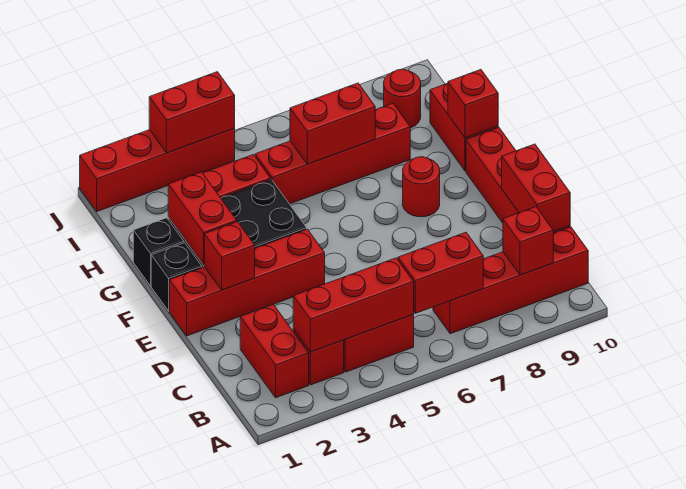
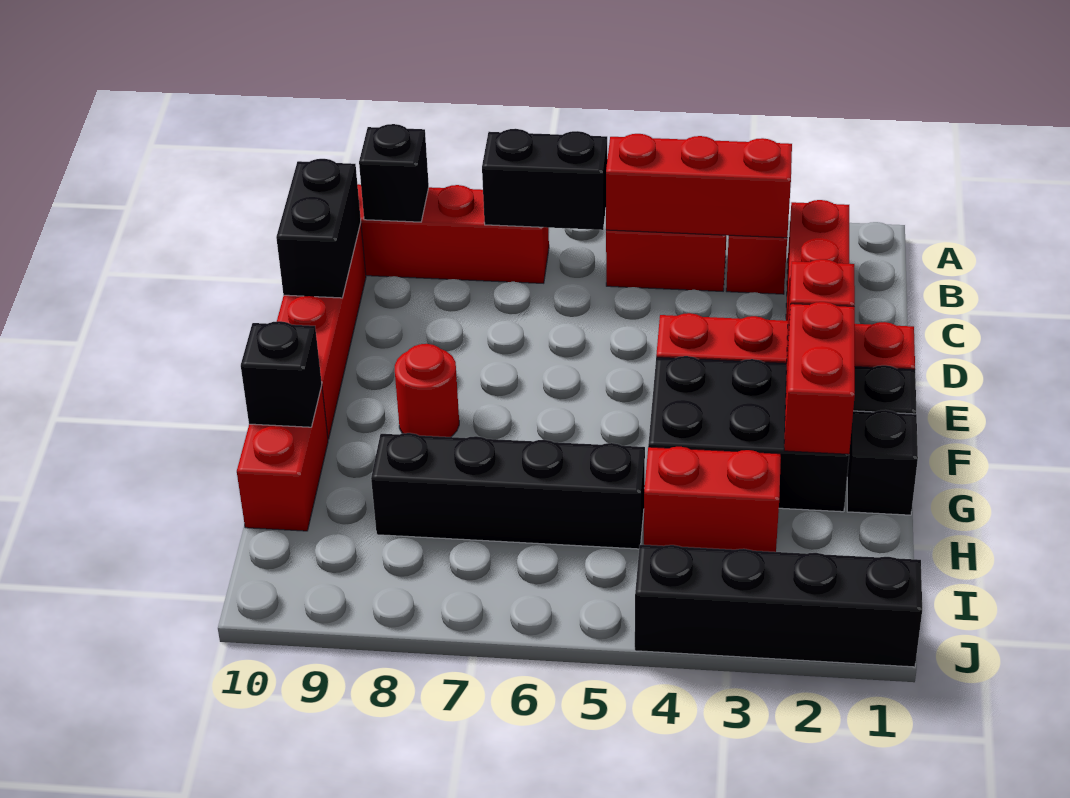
red 1x2 brick [398,232,483,313] -> black 1x2 brick [482,129,607,230]
red 1x1 brick [503,207,554,275] -> black 1x1 brick [359,124,429,222]
red 1x2 brick [502,144,570,231] -> black 1x2 brick [276,159,361,298]
red 1x1 brick [448,70,498,138] -> black 1x1 brick [241,321,322,427]
red 1x4 brick [255,103,410,204] -> black 1x4 brick [371,433,645,549]
red 1x2 brick [290,83,375,164] -> none
red 1x1 round brick [384,69,421,128] -> none
red 1x4 brick [80,128,235,211] -> black 1x4 brick [635,544,922,667]
red 1x2 brick [149,72,235,153] -> none

